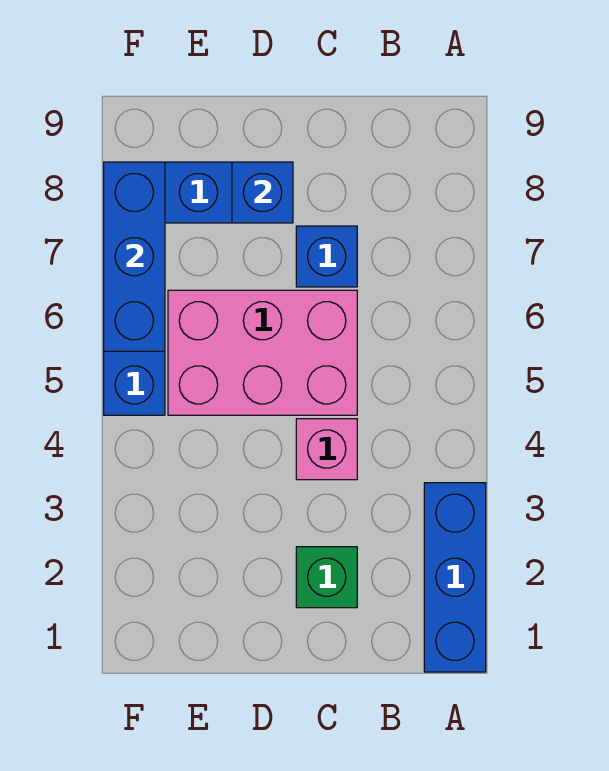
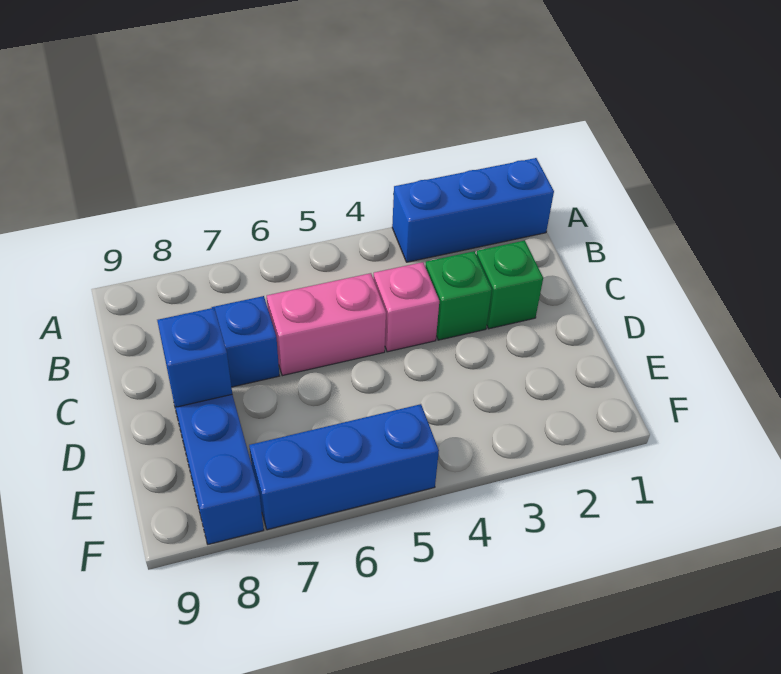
none -> green 1x1 brick [425,251,492,340]
pink 2x3 brick [168,290,357,415] -> pink 1x2 brick [267,273,386,376]
blue 1x3 brick [104,162,165,351] -> none

